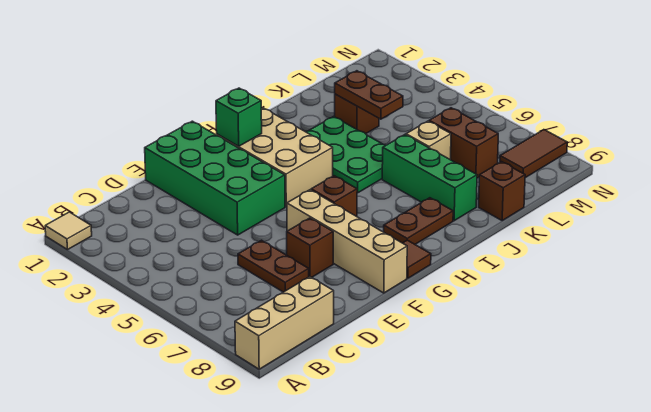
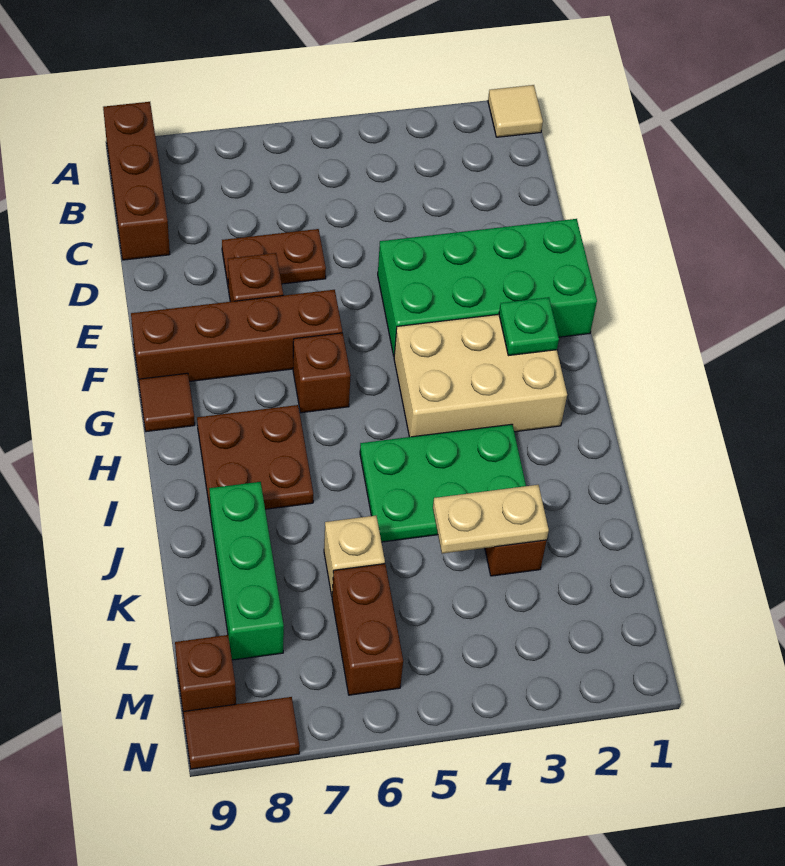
tan 1x3 brick [235,277,334,369] -> brown 1x3 brick [103,102,170,260]
tan 1x4 brick [287,190,407,293] -> brown 1x4 brick [131,290,342,381]
green 1x1 brick [216,88,262,146] -> green 1x1 plate [499,297,559,356]
brown 1x2 plate [384,198,453,244] -> brown 2x2 plate [197,405,313,516]
green 1x3 brick [382,135,477,221] -> green 1x3 brick turned to [209,482,284,660]
brown 1x2 plate [335,71,403,119] -> tan 1x2 plate [433,485,549,554]
brown 1x1 brick [479,162,525,220] -> brown 1x1 brick moved to [175,635,236,715]
brown 1x2 brick [429,108,498,178] -> brown 1x2 brick turned to [332,564,403,695]
brown 1x2 tile [500,130,567,178] -> brown 1x2 tile turned to [183,697,300,769]

